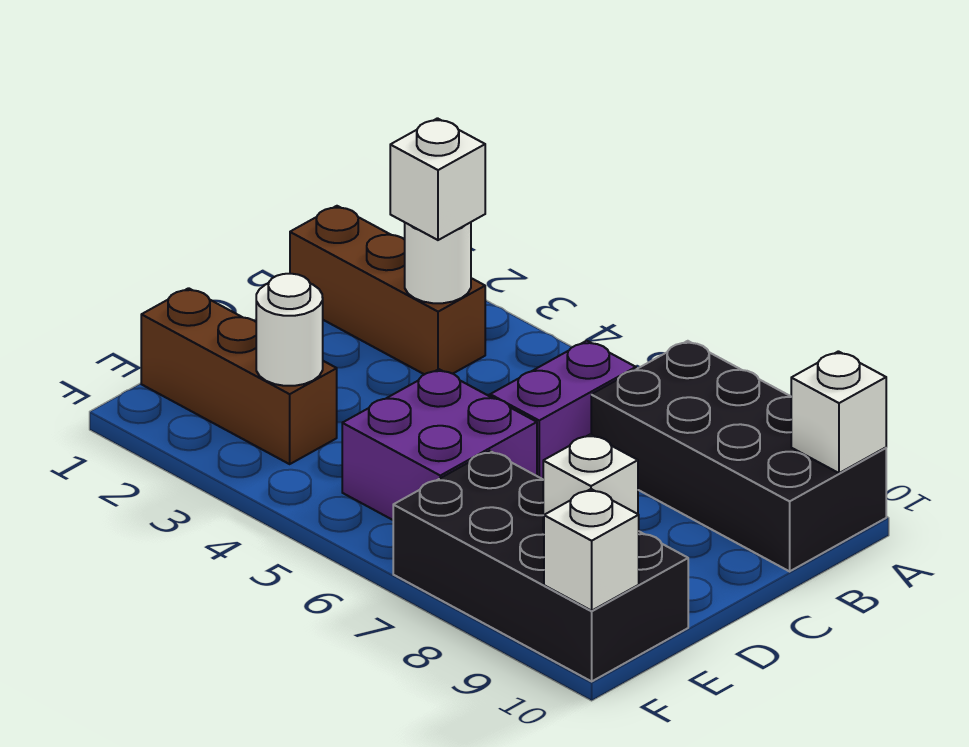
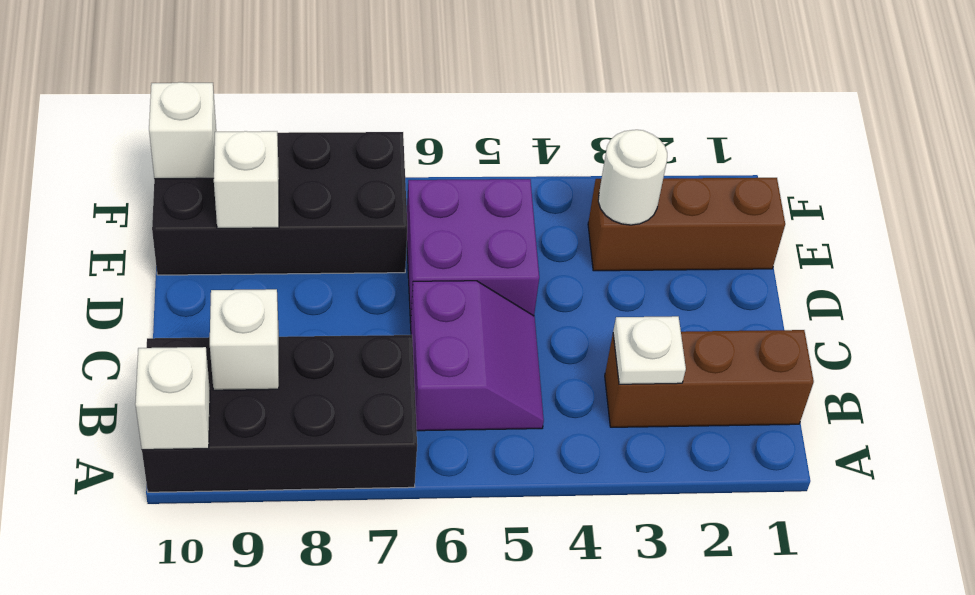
white 1x1 round brick [405,222,471,303] -> white 1x1 plate [613,316,686,384]
white 1x1 brick [390,118,485,240] -> white 1x1 brick moved to [210,289,279,390]

